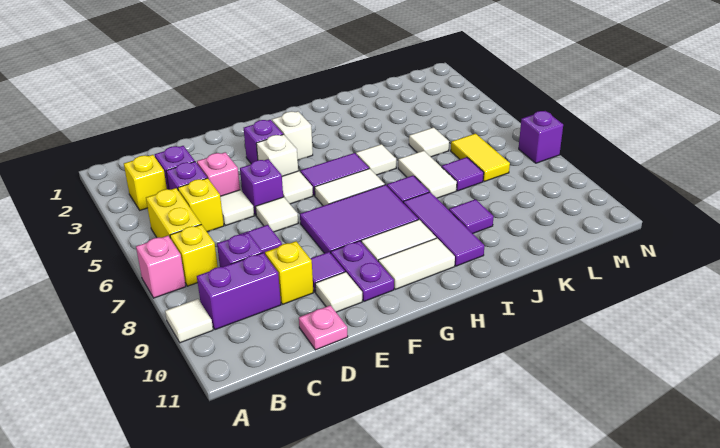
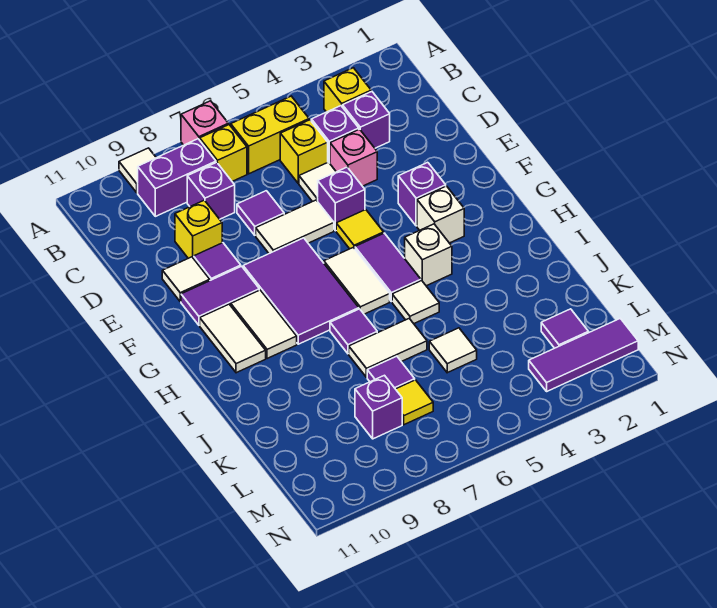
purple 1x2 brick [197,253,281,330] -> purple 1x2 brick turned to [138,139,216,216]
pink 1x1 plate [299,305,348,350] -> none
white 1x1 tile [256,197,298,232] -> white 1x2 tile [256,200,334,253]
white 1x1 brick [256,134,298,176] -> white 1x1 brick moved to [405,224,452,286]
white 1x1 tile [282,171,313,204] -> yellow 1x1 tile [336,210,384,249]
purple 1x2 plate [331,241,394,301] -> purple 1x2 tile [181,266,259,325]
purple 1x3 tile [403,192,484,266] -> purple 1x3 tile moved to [529,318,638,391]
purple 1x1 tile [449,199,494,233] -> purple 1x1 tile moved to [541,309,589,348]
yellow 1x2 tile [451,134,510,181] -> yellow 1x1 tile [396,380,433,425]
purple 1x1 brick [519,111,563,163] -> purple 1x1 brick moved to [355,375,402,439]

